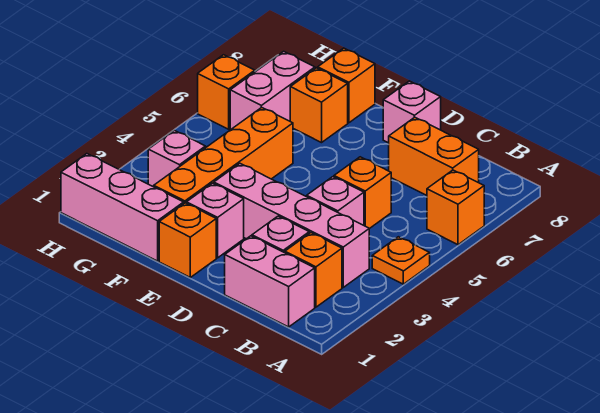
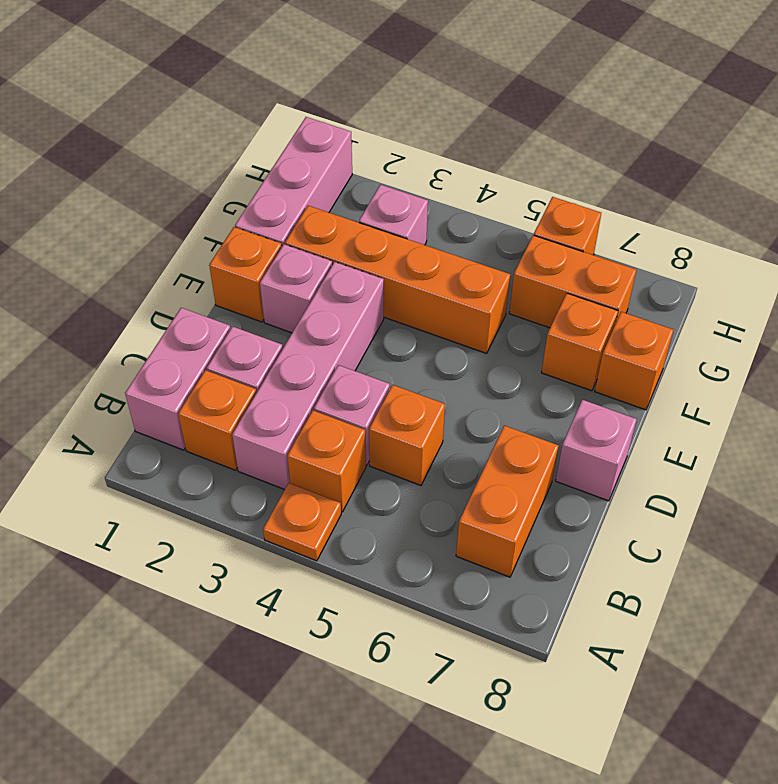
orange 1x1 brick [427,170,484,245] -> orange 1x1 brick moved to [287,411,366,512]
pink 1x2 brick [230,51,315,130] -> orange 1x2 brick [509,235,636,328]

